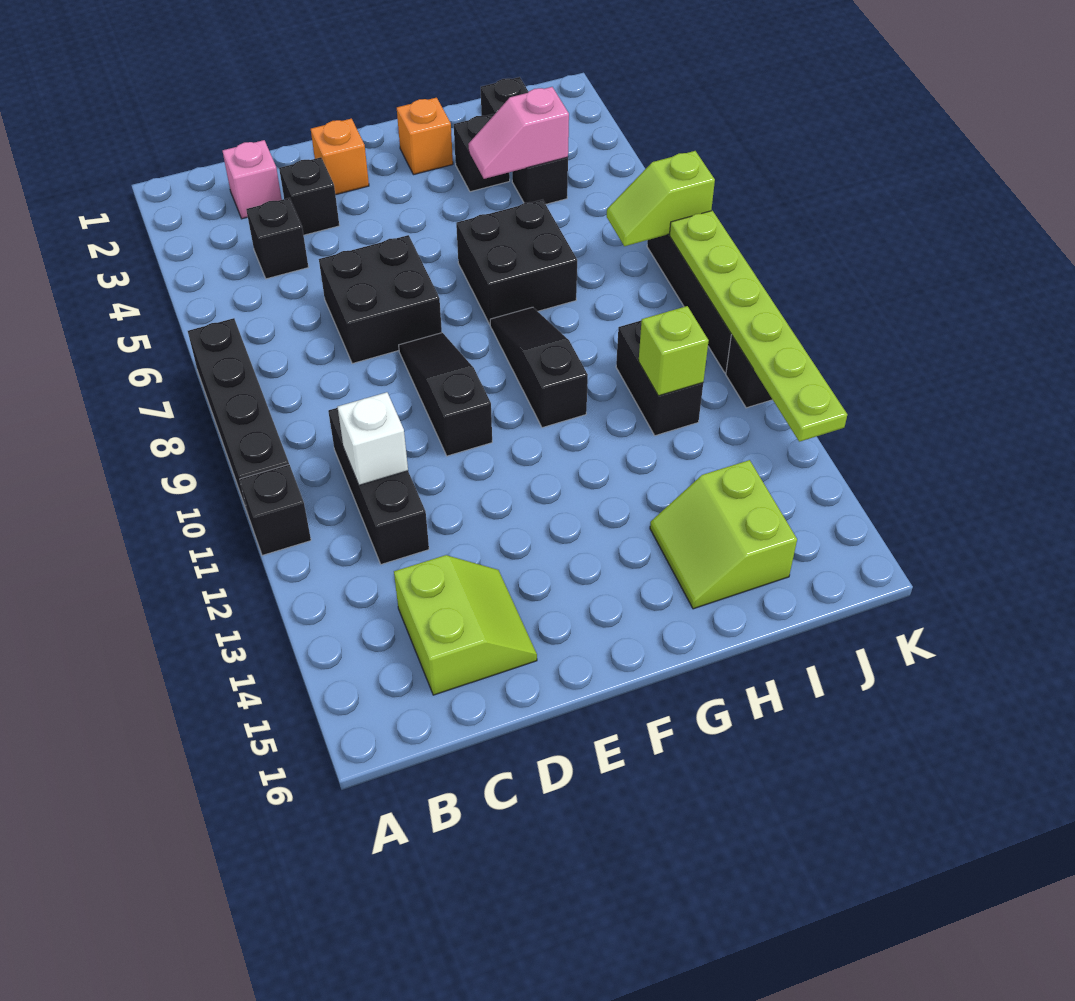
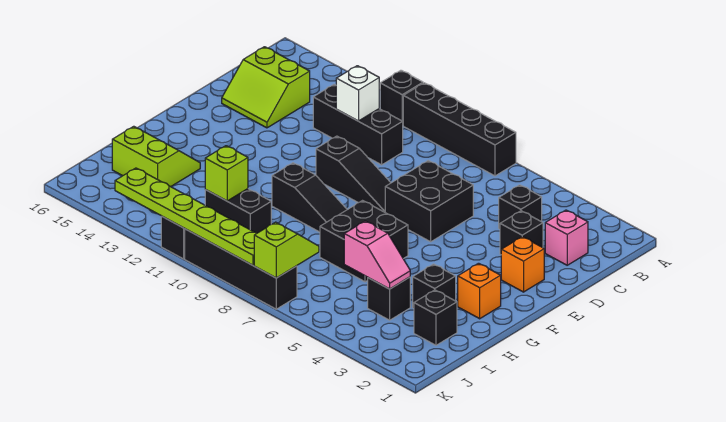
pink 1x2 slope [468,87,569,179] -> pink 1x2 slope turned to [344,221,410,289]

